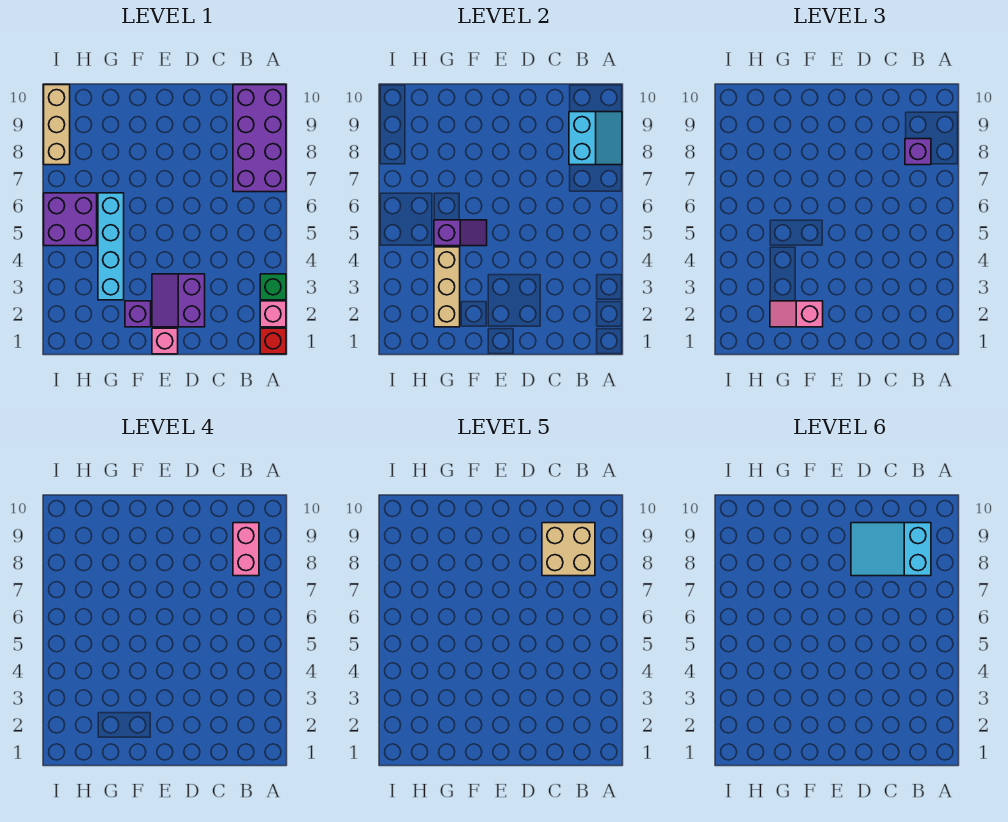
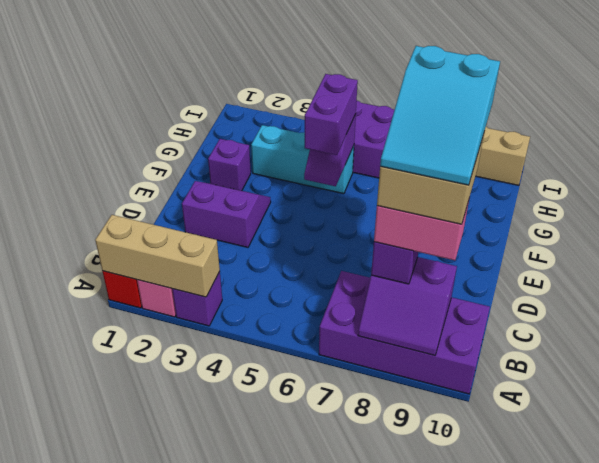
green 1x1 brick [260,274,286,300] -> purple 1x1 brick [172,272,222,326]
cyan 2x2 slope [569,112,622,165] -> purple 2x2 slope [358,257,457,355]
cyan 2x3 slope [851,523,931,576] -> cyan 2x3 slope turned to [380,46,500,185]
pink 1x1 brick [152,328,178,354] -> none
pink 1x2 slope [770,301,823,327] -> none
none -> purple 1x2 brick [305,74,358,155]
tan 1x3 brick [434,247,460,327] -> tan 1x3 brick moved to [95,215,220,297]
cyan 1x4 brick [98,193,124,300] -> cyan 1x3 brick [251,125,354,194]

